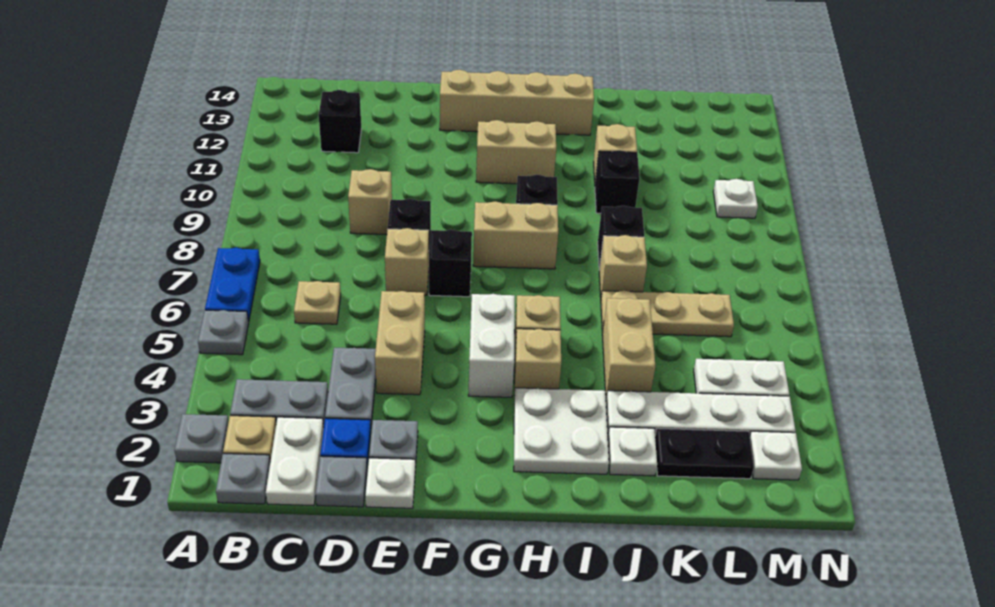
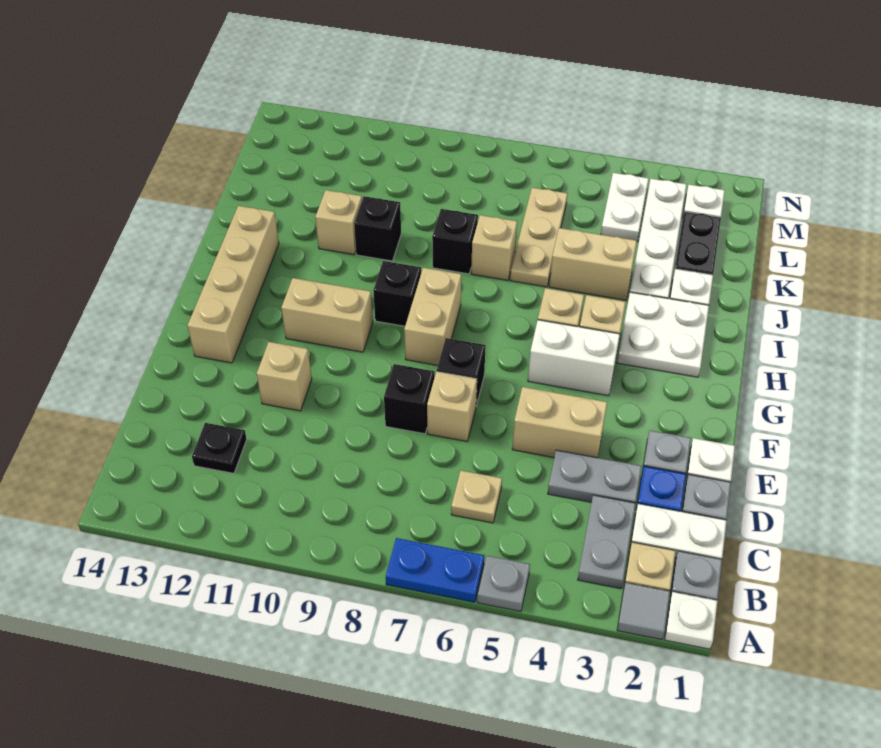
grey 1x1 plate [175,414,229,463] -> grey 1x1 tile [617,583,670,640]
black 1x1 brick [319,90,361,153] -> black 1x1 plate [192,423,247,473]
tan 1x1 brick [348,169,392,234] -> tan 1x1 brick moved to [257,342,312,411]
tan 1x2 brick [476,120,556,184] -> tan 1x2 brick turned to [281,278,373,352]
white 1x1 plate [713,179,758,218] -> white 1x1 plate moved to [665,592,718,649]

